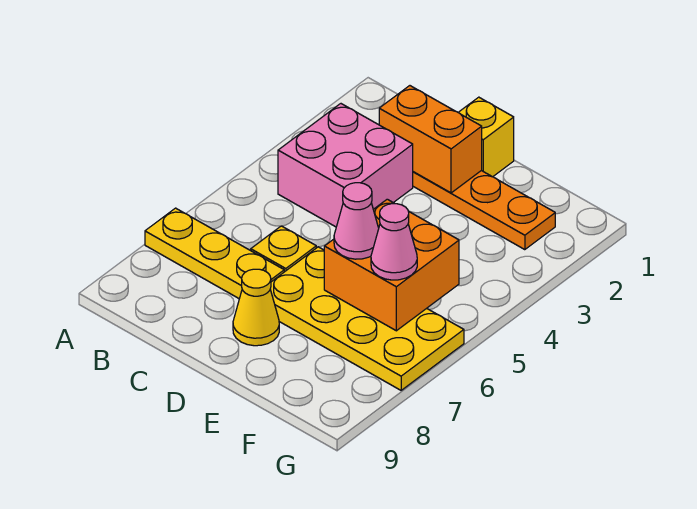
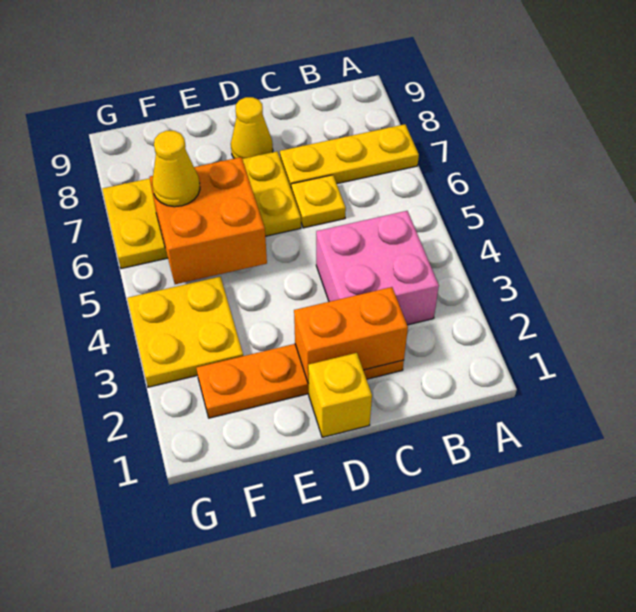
pink 1x1 cone [334,183,379,259] -> none
none -> yellow 2x2 plate [127,277,243,387]
pink 1x1 cone [371,204,417,280] -> yellow 1x1 cone [152,131,200,207]

